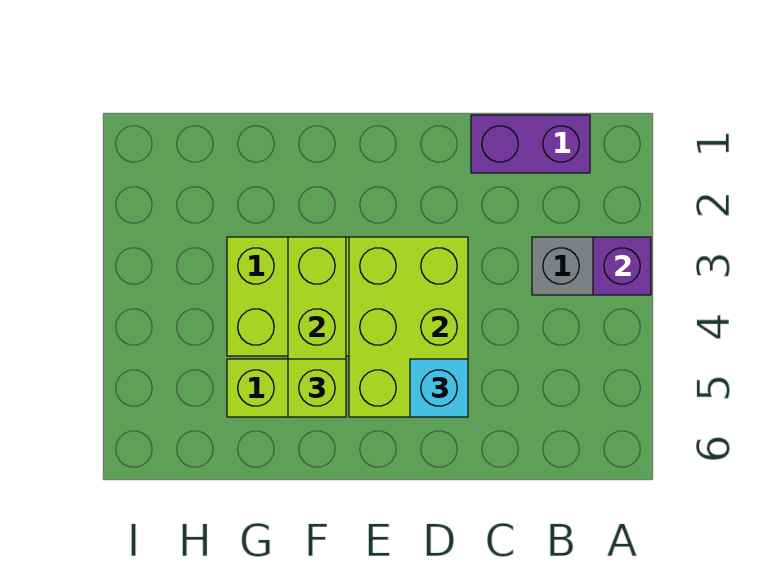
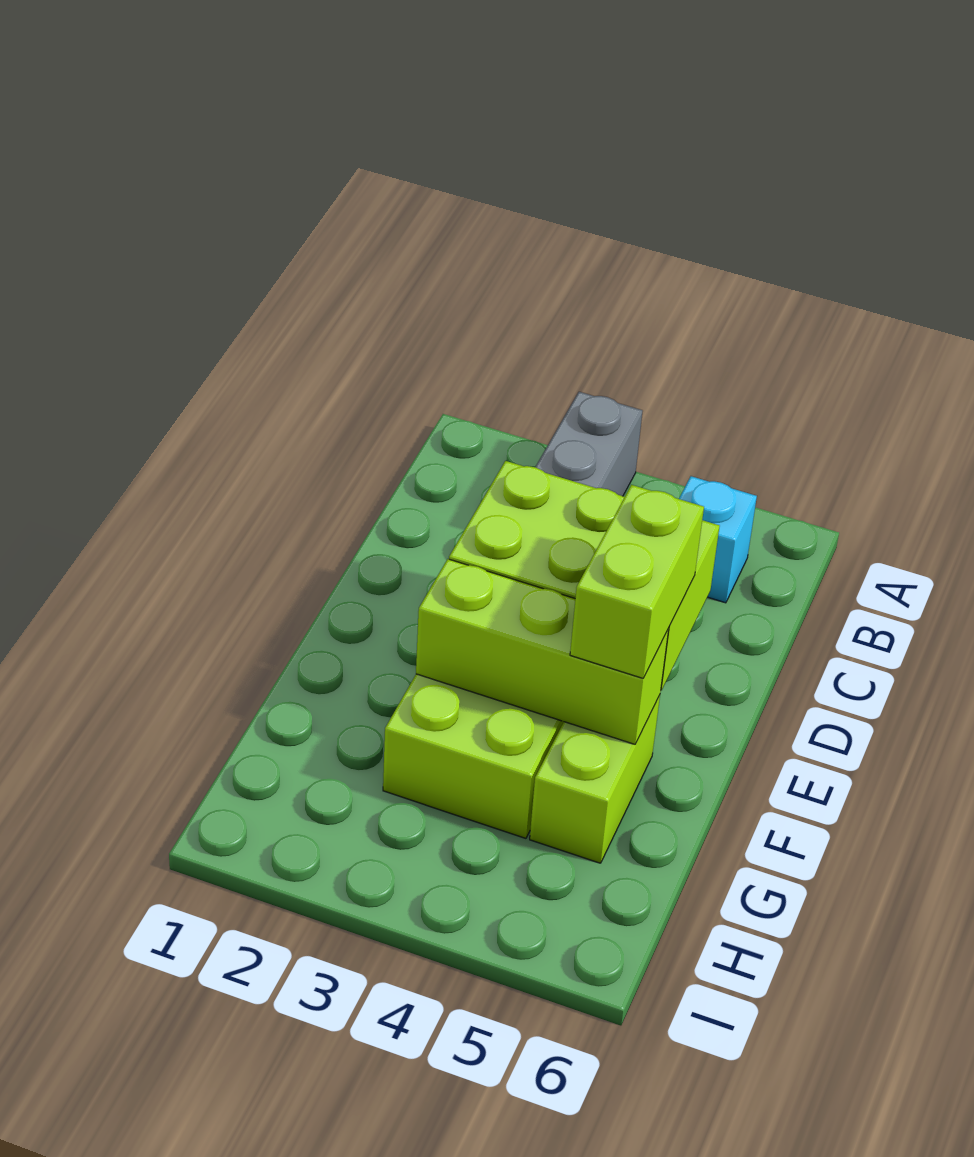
purple 1x1 brick [593,237,651,295] -> none
purple 1x2 brick [471,115,590,173] -> none
cyan 1x1 brick [410,359,468,417] -> cyan 1x1 brick moved to [679,476,757,603]
lime 1x1 brick [288,359,346,417] -> lime 1x2 brick [570,485,704,678]

